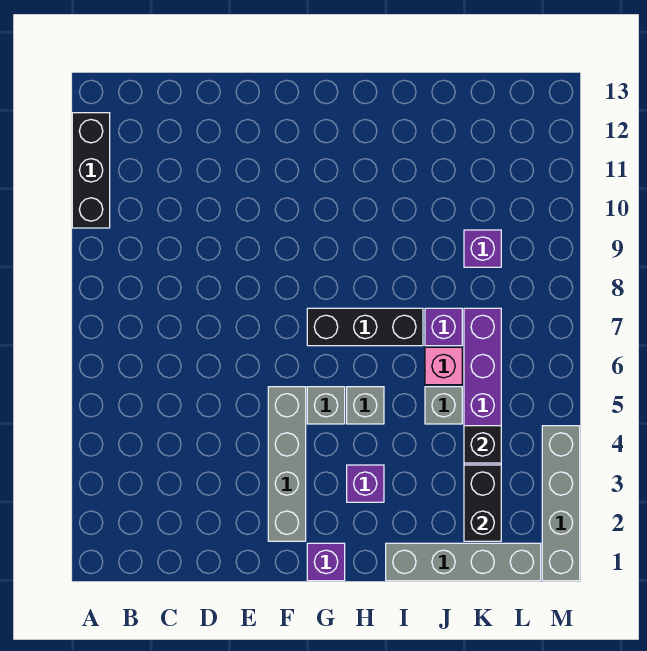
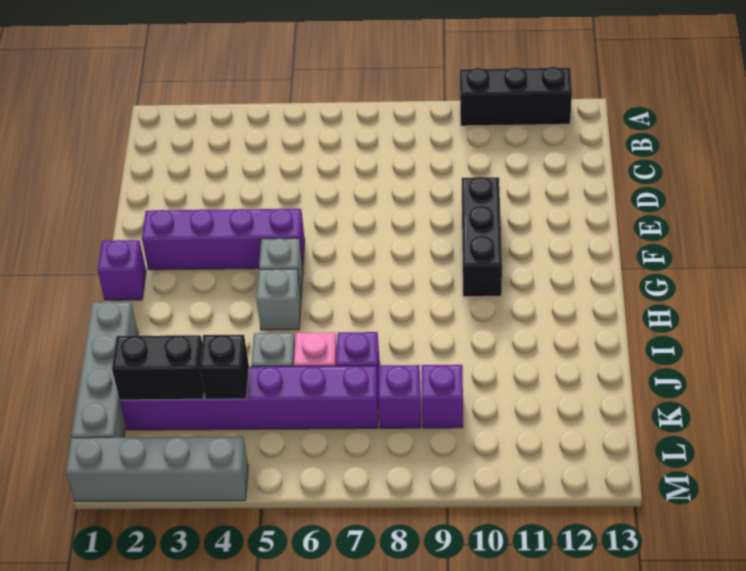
grey 1x4 brick [268,387,306,541] -> purple 1x4 brick [142,208,305,270]
black 1x3 brick [307,308,423,346] -> black 1x3 brick moved to [462,177,502,297]
purple 1x1 brick [347,465,384,502] -> purple 1x1 brick moved to [378,365,421,428]

